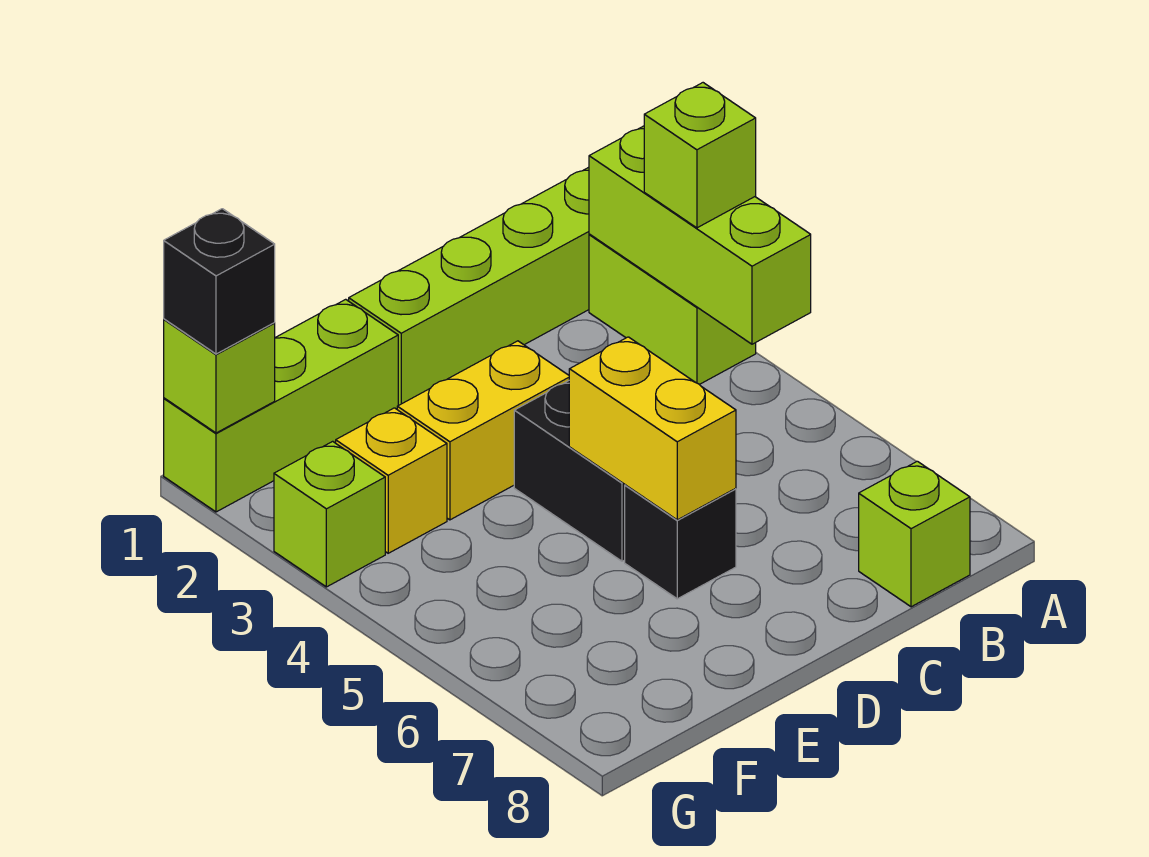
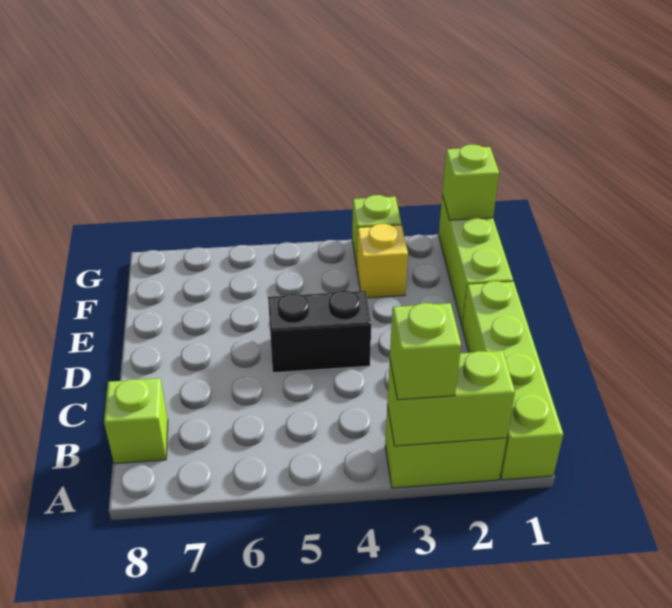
lime 1x3 brick [589,126,811,344] -> lime 1x2 brick [387,351,515,446]
yellow 1x2 brick [397,341,569,520] -> none
yellow 1x2 brick [569,337,736,520] -> none
black 1x1 brick [625,485,736,599] -> none
black 1x1 brick [164,209,275,354] -> none

